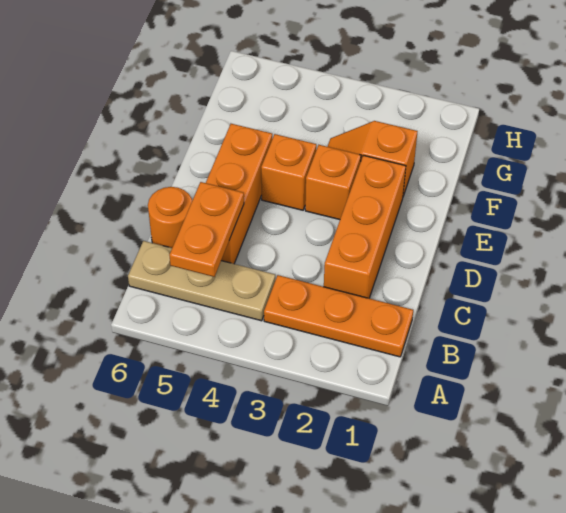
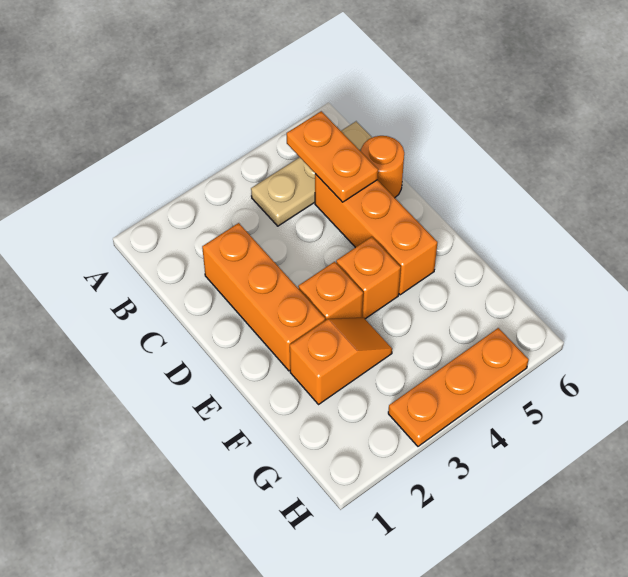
orange 1x3 plate [264,275,413,357] -> orange 1x3 plate moved to [388,328,529,446]

